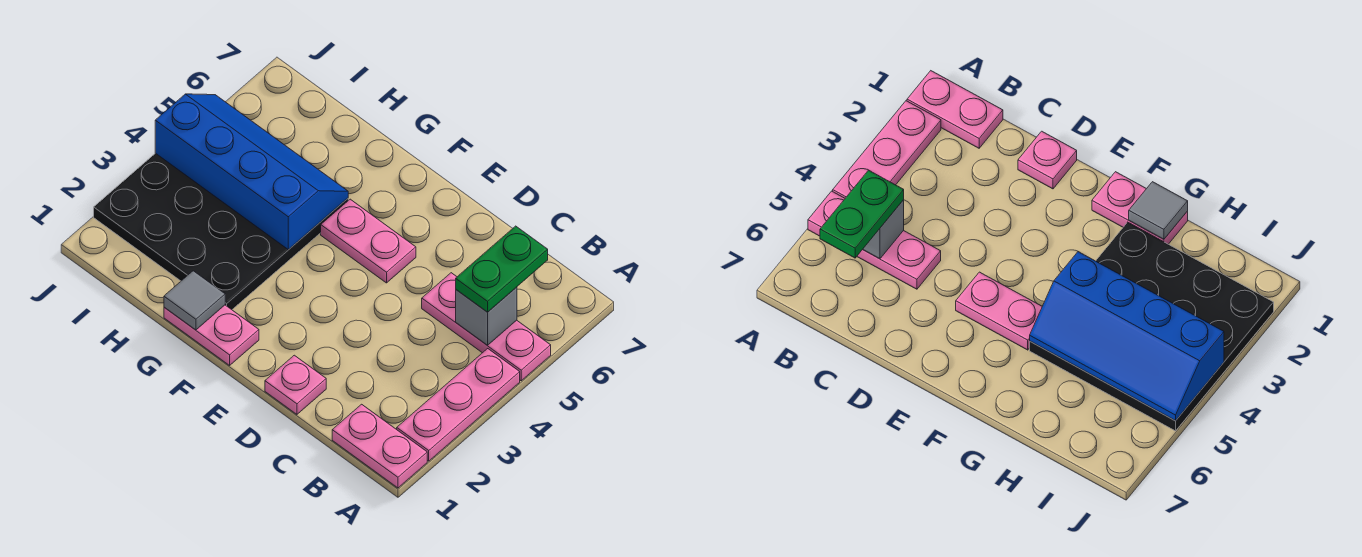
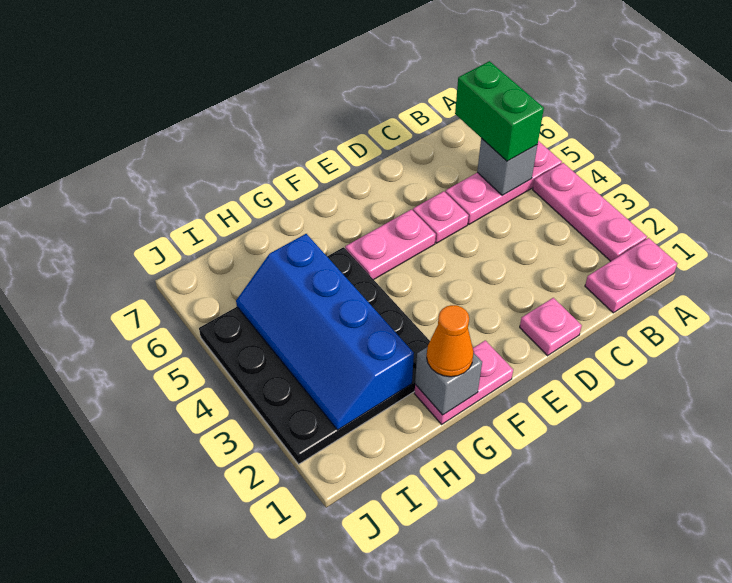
green 1x2 plate [456,226,548,312] -> green 1x2 brick [455,61,544,161]
none -> pink 1x1 plate [413,191,469,243]
grey 1x1 tile [164,271,225,330] -> grey 1x1 brick [415,347,482,415]
none -> orange 1x1 cone [427,305,474,377]
blue 2x4 slope [155,94,348,250] -> blue 2x4 slope turned to [236,234,414,430]

